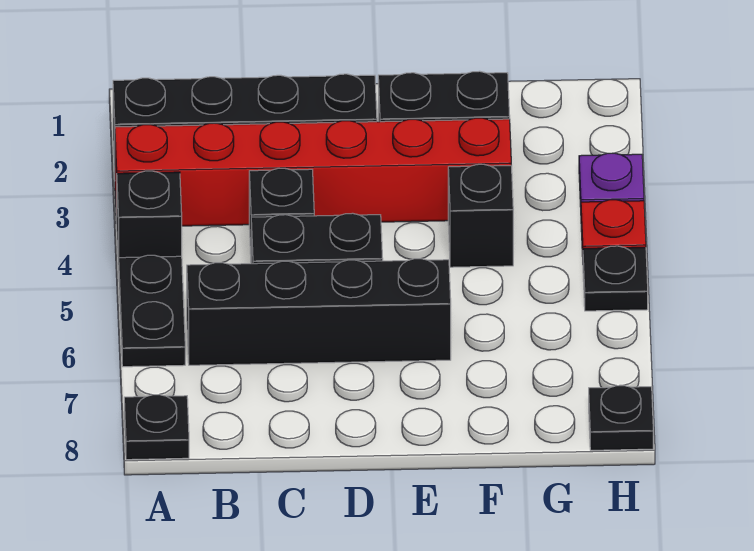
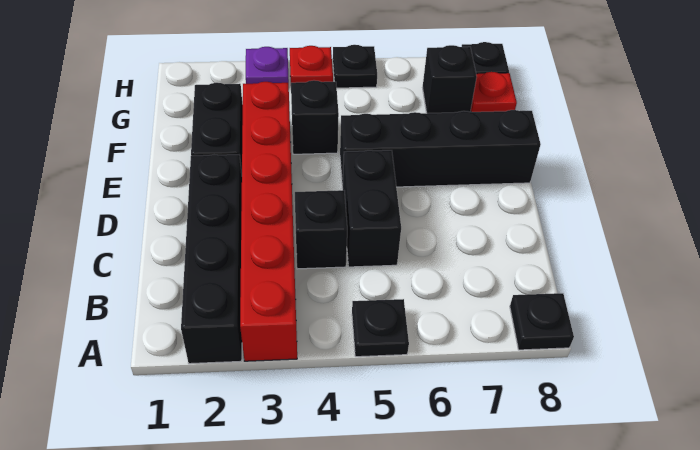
black 1x1 brick [117,171,182,273] -> black 1x1 brick moved to [423,45,477,113]
black 1x2 plate [119,255,185,367] -> black 1x1 plate [352,299,409,357]
black 1x4 brick [187,259,451,365] -> black 1x4 brick turned to [340,110,541,188]
none -> red 1x1 plate [471,72,517,112]

